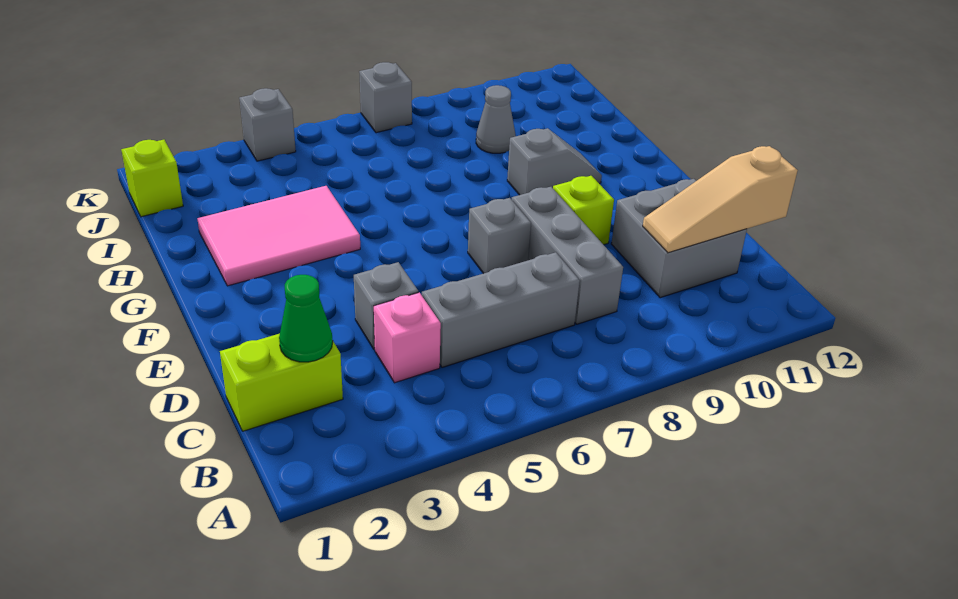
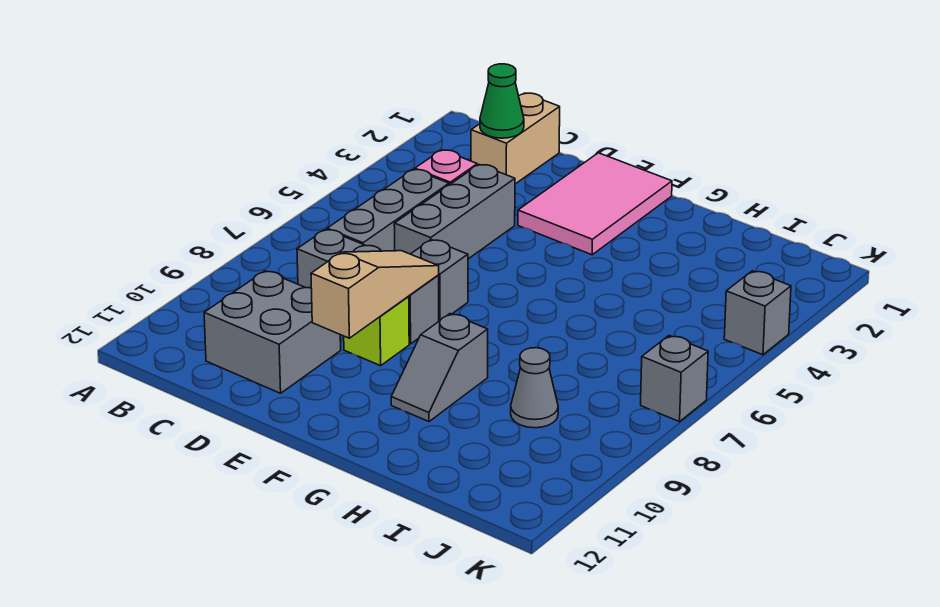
lime 1x2 brick [220,334,343,431] -> tan 1x2 brick [471,93,560,184]
tan 1x3 slope [643,146,798,253] -> tan 1x3 slope moved to [311,251,439,338]
grey 1x1 brick [354,262,418,350] -> grey 1x3 brick [394,164,515,259]
pink 2x3 tile [197,186,360,286] -> pink 2x3 tile moved to [518,153,672,255]
lime 1x1 brick [121,140,183,217] -> none

